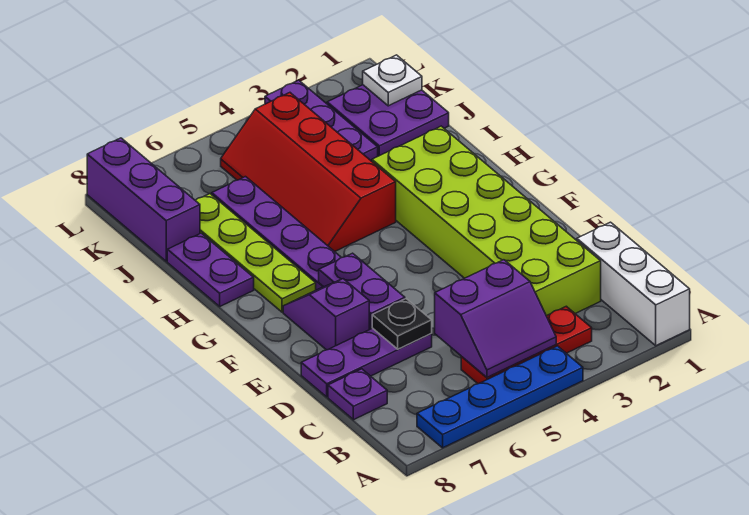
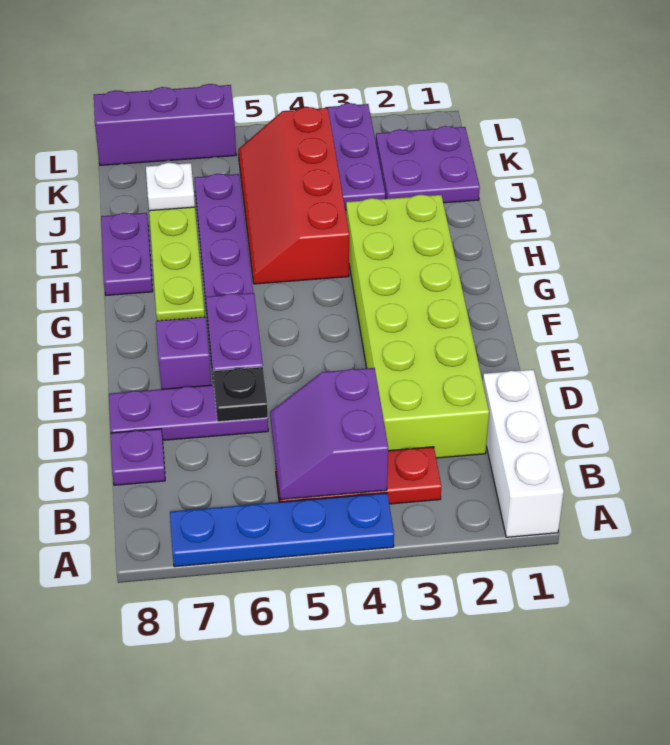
purple 2x2 slope [435,260,556,378] -> purple 2x2 slope turned to [270,368,388,500]
purple 1x3 brick [87,138,200,261] -> purple 1x3 brick turned to [94,84,236,165]
white 1x1 plate [363,55,422,106] -> white 1x1 plate moved to [146,163,195,211]

